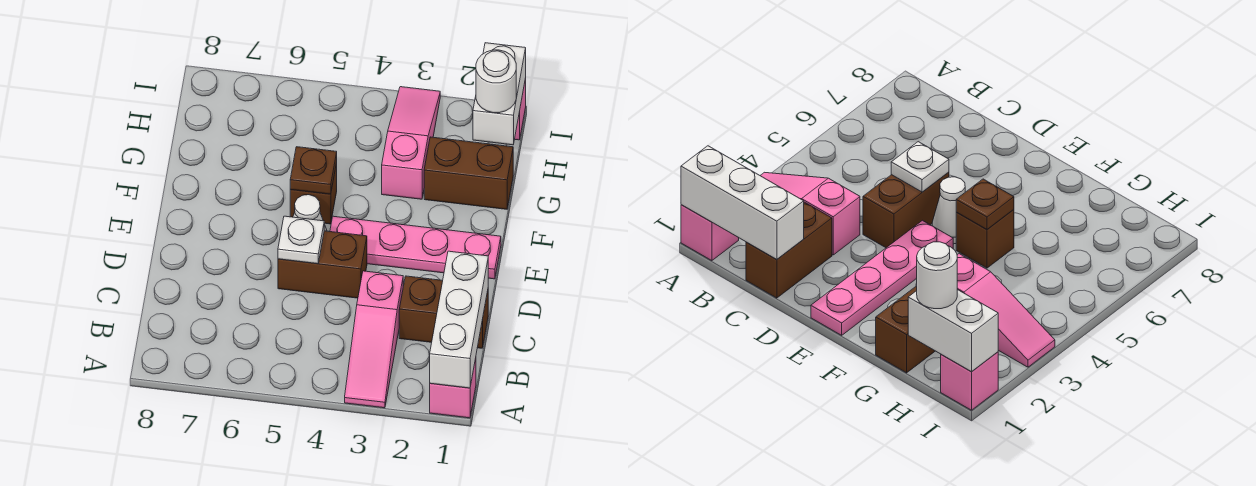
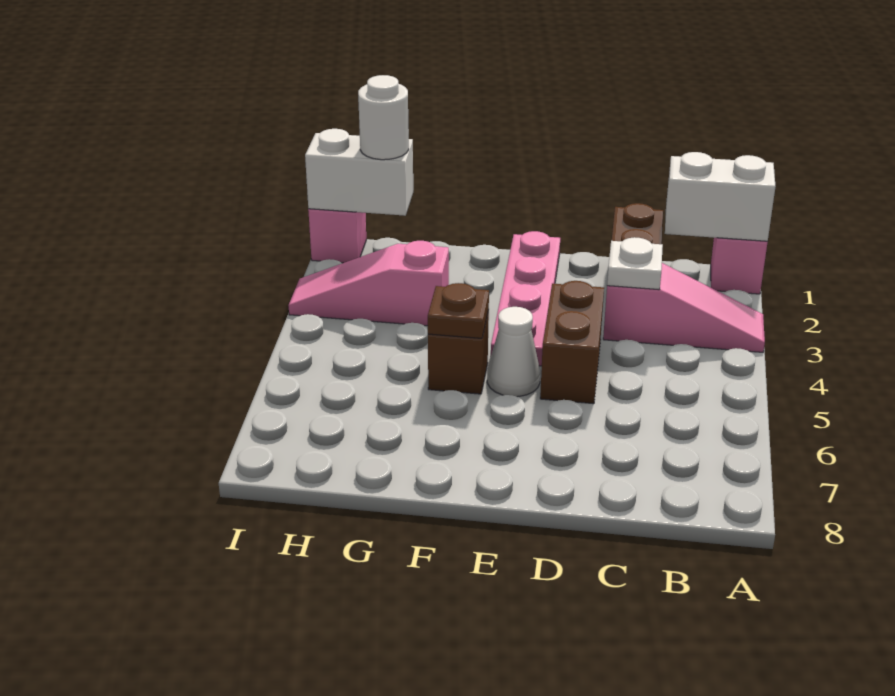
white 1x3 brick [430,251,488,388] -> white 1x2 brick [665,152,776,241]
white 1x1 plate [278,216,324,264] -> white 1x1 plate moved to [607,237,663,290]
brown 1x2 brick [424,137,513,209] -> none

